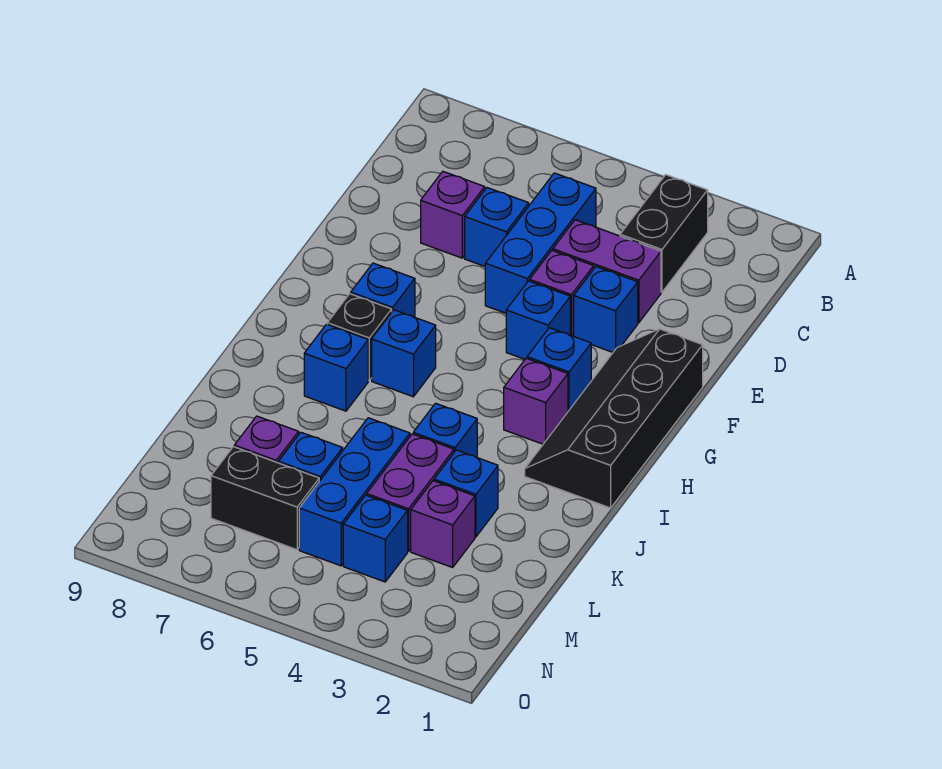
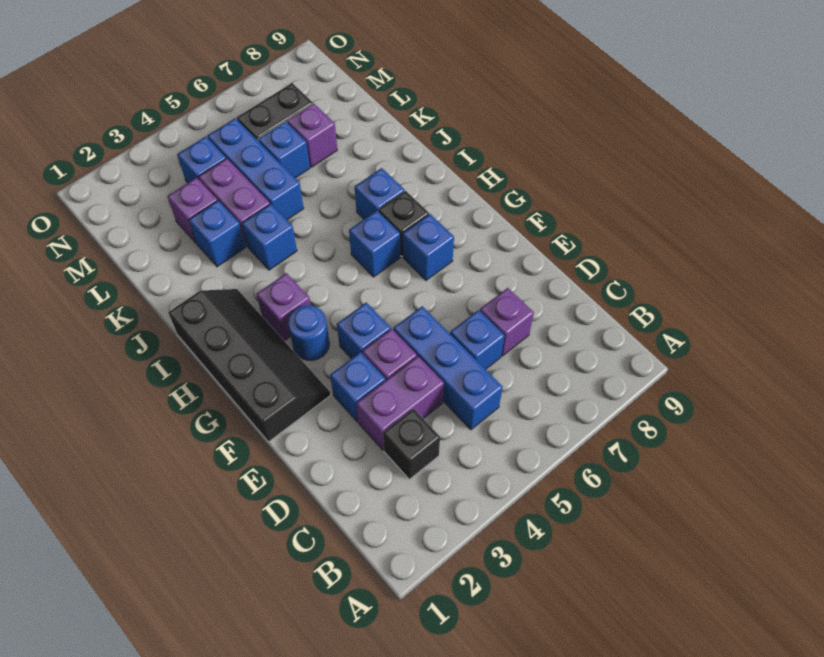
black 1x2 brick [620,175,708,292] -> black 1x1 brick [383,409,440,479]
blue 1x1 brick [527,328,591,411] -> blue 1x1 round brick [288,305,329,361]

